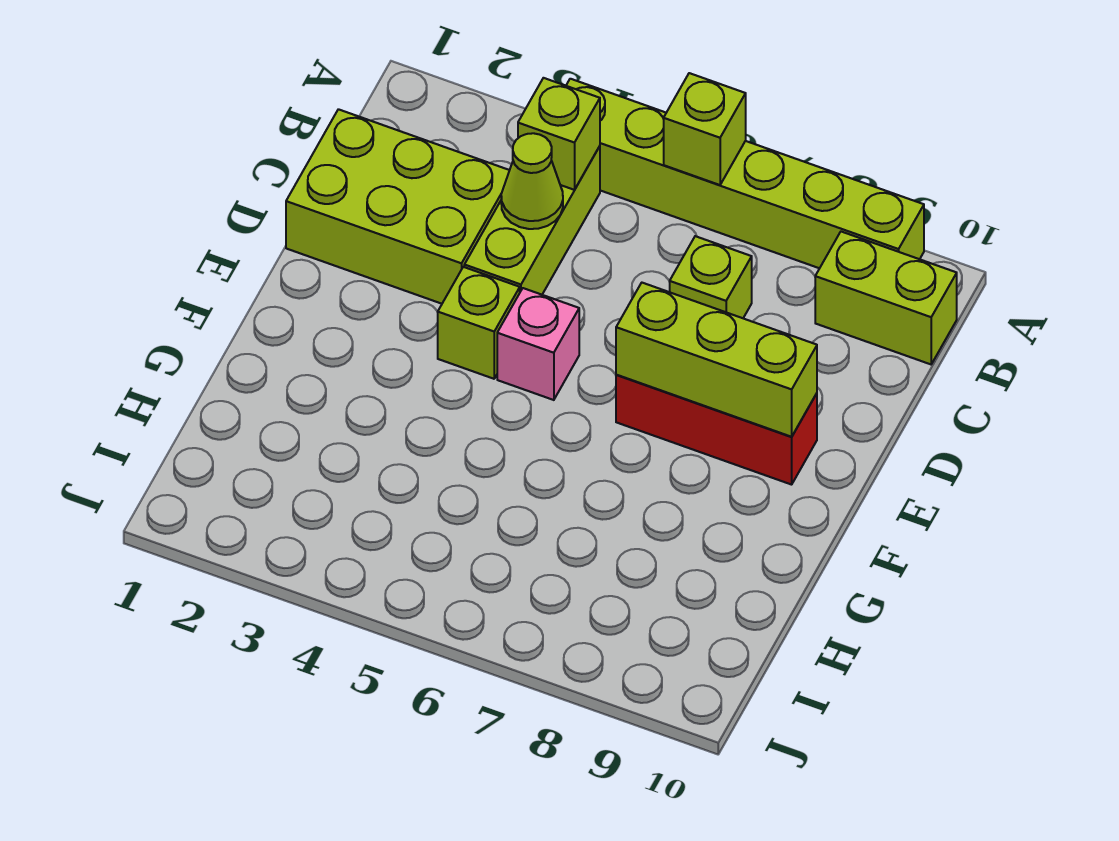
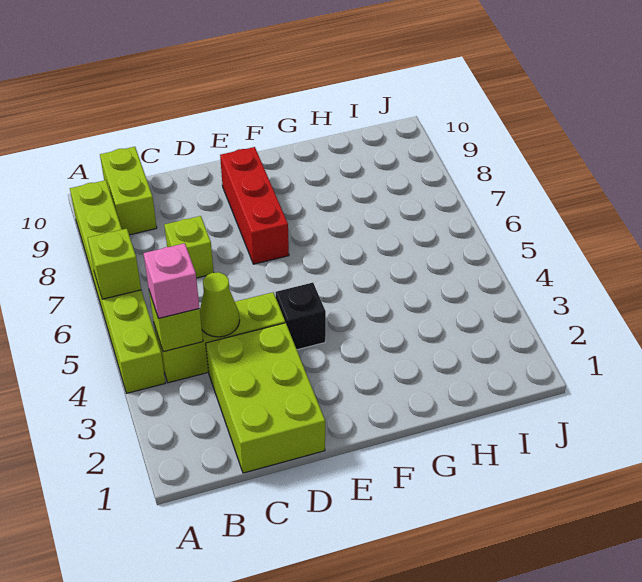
lime 1x1 brick [438,267,520,379] -> black 1x1 brick [276,283,326,350]
pink 1x1 brick [497,288,579,400] -> pink 1x1 brick moved to [143,243,199,319]
lime 1x3 brick [616,283,817,437] -> none

